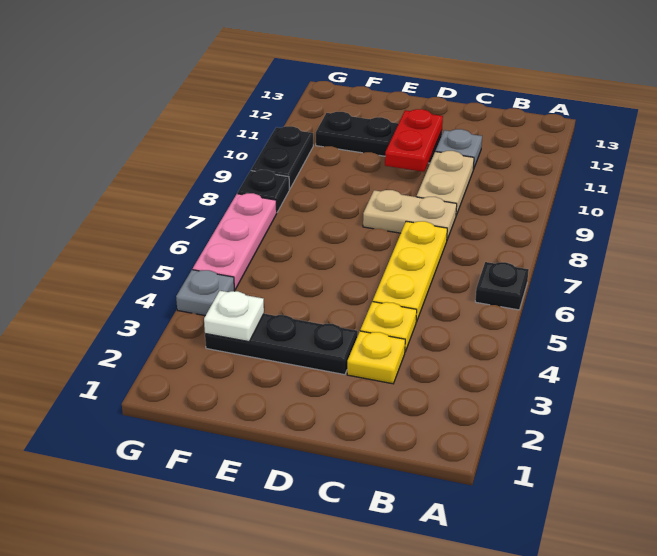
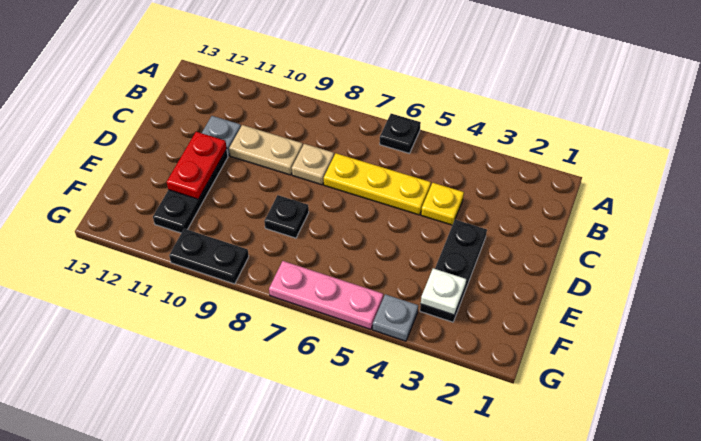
yellow 1x1 plate [347,331,405,384] -> none
tan 1x2 plate [363,190,457,240] -> tan 1x1 plate [292,144,334,185]
red 1x2 plate [385,109,443,172] -> red 1x2 plate turned to [167,132,227,199]
black 1x1 plate [238,170,289,212] -> black 1x1 plate moved to [264,195,309,238]

